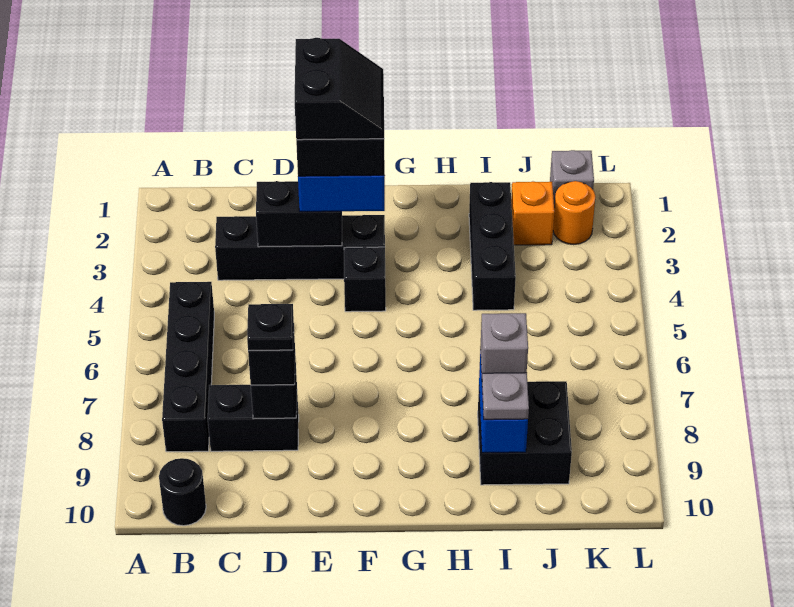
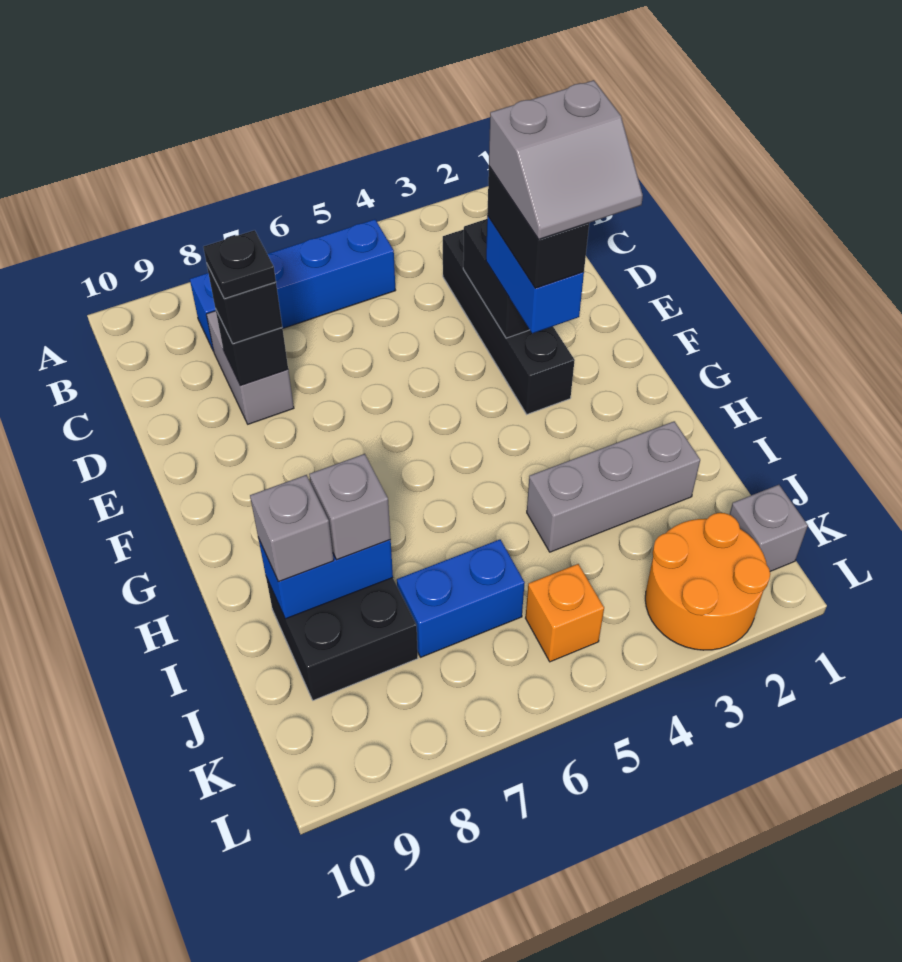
black 1x4 brick [162,282,214,452] -> blue 1x4 brick [190,219,396,351]
black 1x1 round brick [159,458,206,526] -> none
black 1x2 brick [208,385,299,451] -> grey 1x2 brick [206,311,294,424]
black 2x2 slope [295,38,384,140] -> grey 2x2 slope [489,80,643,239]
black 1x1 brick [344,247,386,312] -> none
black 1x3 brick [469,182,516,310] -> grey 1x3 brick [527,421,700,552]
grey 1x1 plate [482,373,529,420] -> grey 1x1 brick [250,475,334,582]
orange 1x1 brick [511,182,554,245] -> orange 1x1 brick moved to [526,564,604,662]
none -> blue 1x2 brick [397,540,525,657]
orange 1x1 round brick [553,181,595,244] -> orange 2x2 round brick [645,513,770,650]

